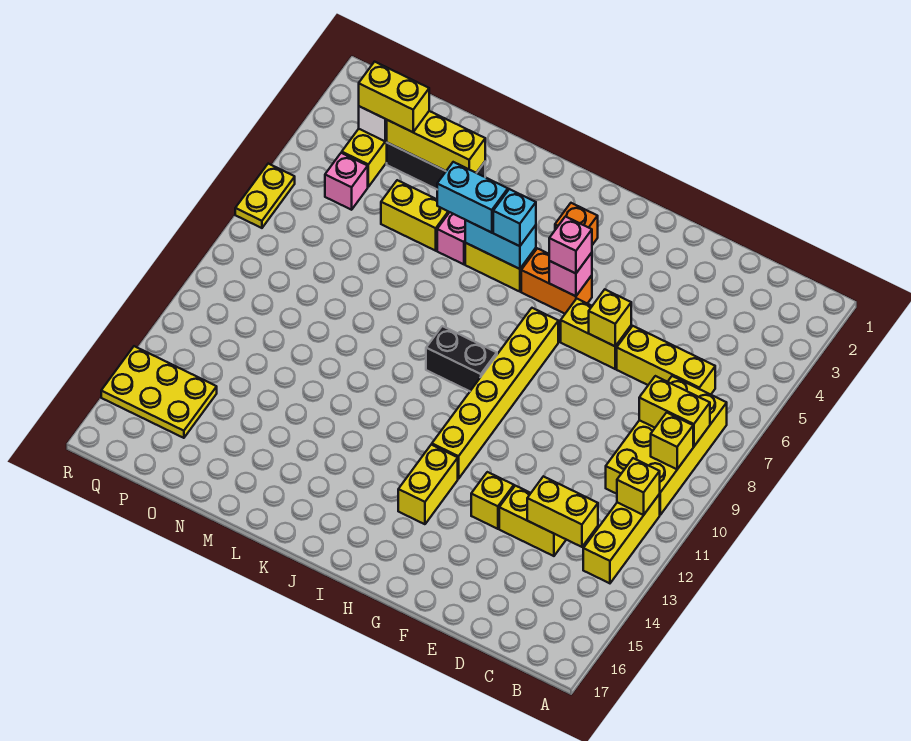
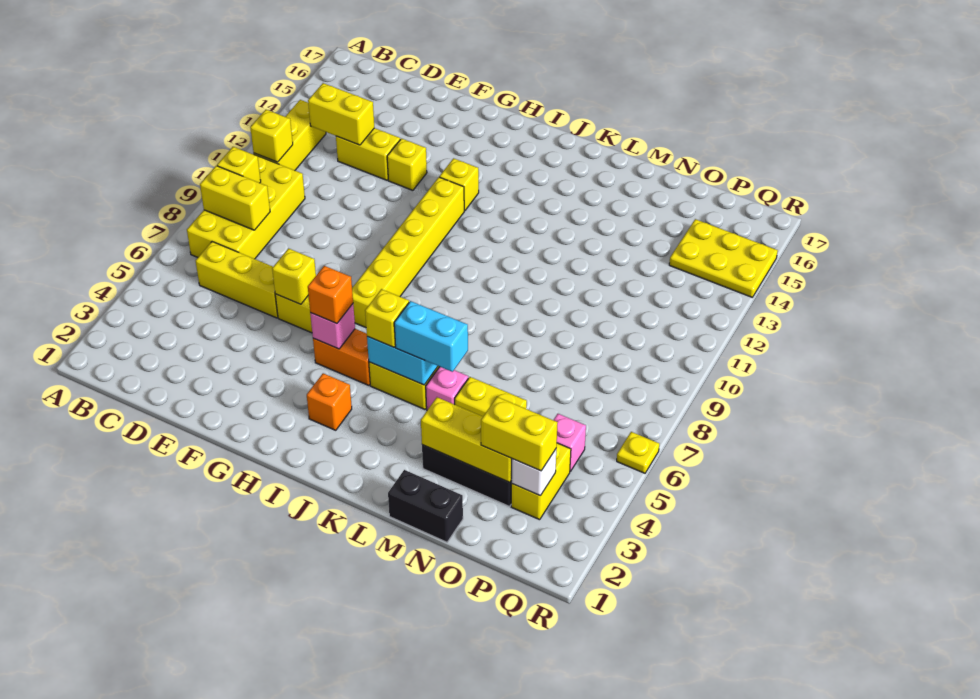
pink 1x1 brick [549,217,592,273] -> orange 1x1 brick [308,266,353,324]
yellow 1x2 brick [398,445,458,524] -> yellow 1x1 brick [439,158,479,211]
black 1x2 brick [426,326,497,391] -> black 1x2 brick moved to [388,470,463,542]
cyan 1x1 brick [493,189,536,246] -> yellow 1x1 brick [365,289,409,347]
yellow 1x2 plate [235,164,295,228] -> yellow 1x1 plate [617,432,659,473]

